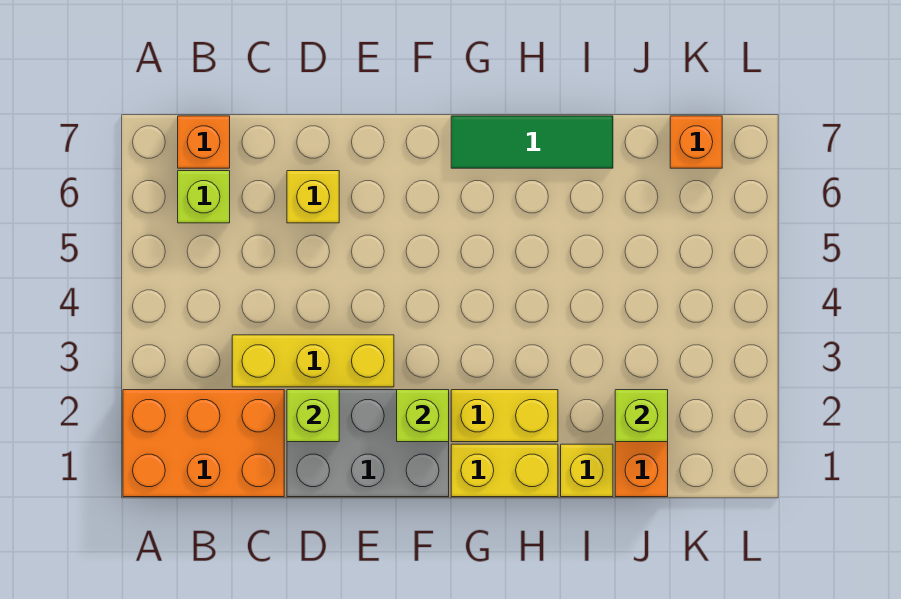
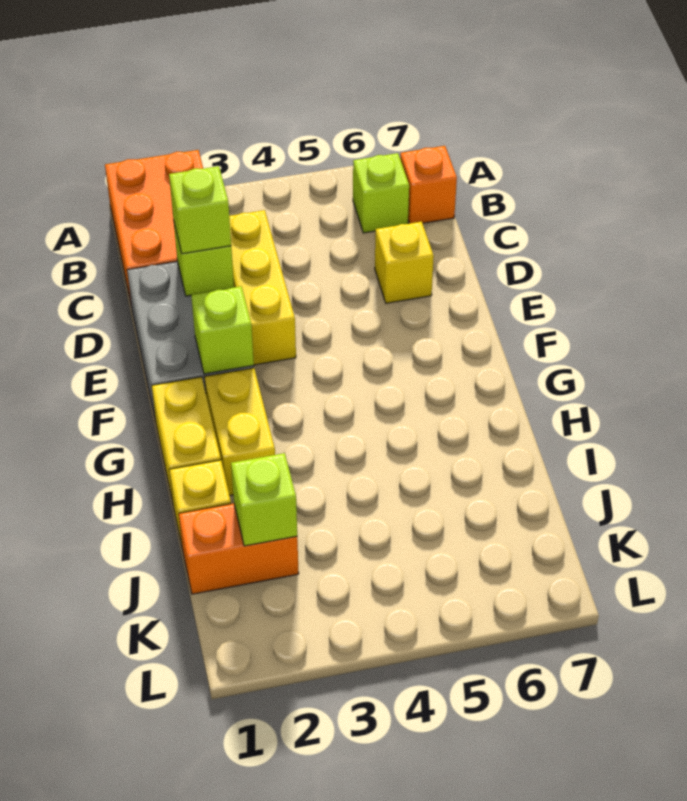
none -> lime 1x1 brick [169,166,231,254]
green 1x3 tile [451,116,613,168] -> none
orange 1x1 brick [670,116,722,168] -> none

